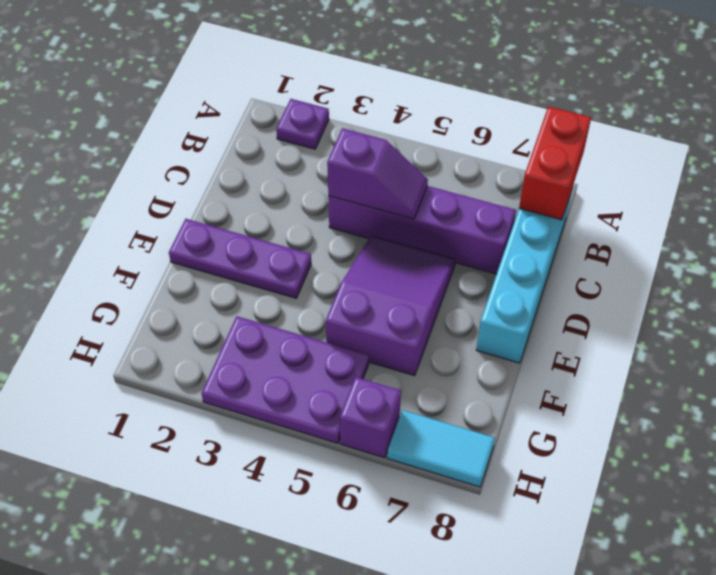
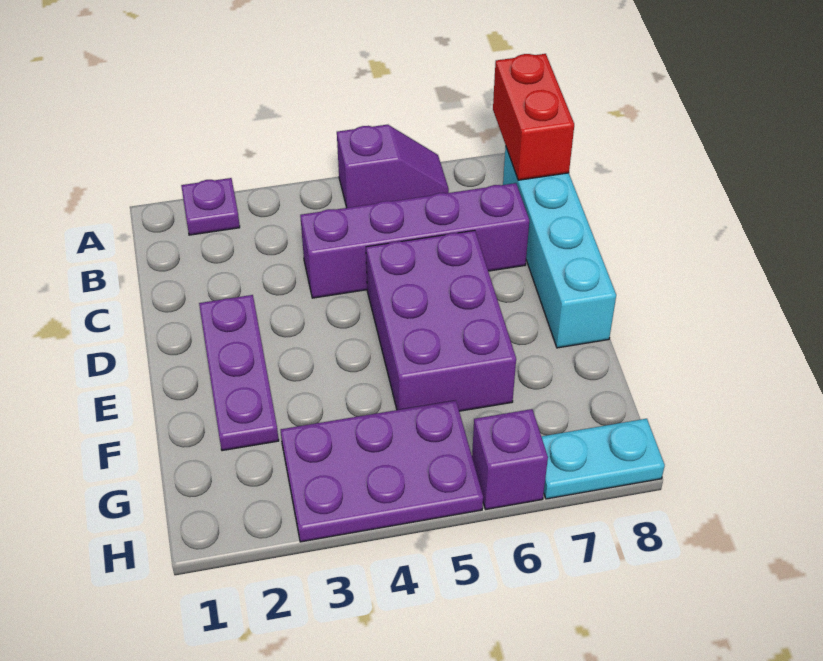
purple 1x2 slope [327,128,428,219] -> purple 1x2 slope moved to [337,125,449,208]
purple 2x3 slope [326,236,456,376] -> purple 2x3 brick [366,230,516,411]
purple 1x3 plate [169,219,311,298] -> purple 1x3 plate turned to [199,295,279,451]
cyan 1x2 tile [387,410,495,487] -> cyan 1x2 plate [541,419,665,499]

